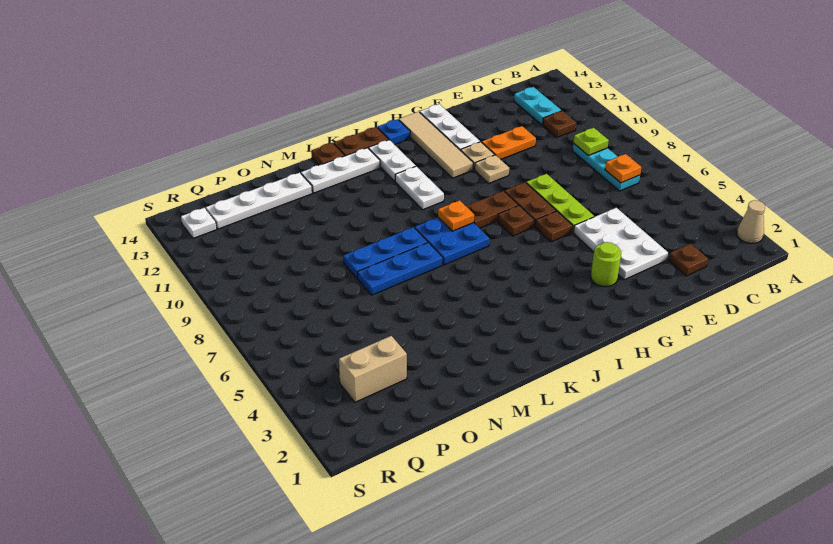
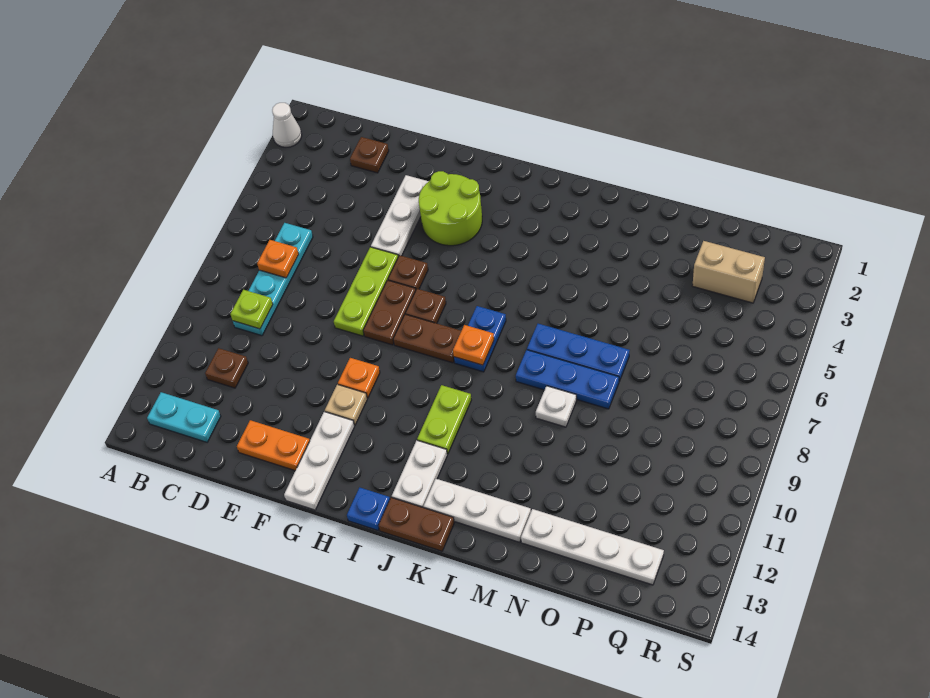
tan 1x1 cone [737,200,765,243] -> white 1x1 cone [272,103,302,147]
cyan 1x3 plate [573,143,640,191] -> cyan 1x4 plate [233,223,313,336]
cyan 1x2 plate [514,87,561,125] -> cyan 1x2 plate turned to [147,392,221,442]
white 2x3 plate [574,208,668,280] -> white 1x3 plate [371,175,429,256]
orange 1x2 plate [482,126,536,160] -> orange 1x2 plate moved to [237,420,310,471]
lime 1x1 round brick [591,242,621,287] -> lime 2x2 round brick [419,171,482,246]
tan 1x1 plate [475,155,509,183] -> orange 1x1 plate [338,358,380,398]
tan 1x4 tile [399,112,473,178] -> none
blue 2x2 plate [415,217,489,265] -> blue 1x2 plate [454,306,506,372]
white 1x2 plate [395,166,444,210] -> lime 1x2 plate [417,385,471,454]
brown 1x1 plate [311,143,345,165] -> none
white 1x1 plate [181,208,217,238] -> white 1x1 plate moved to [536,386,577,427]

